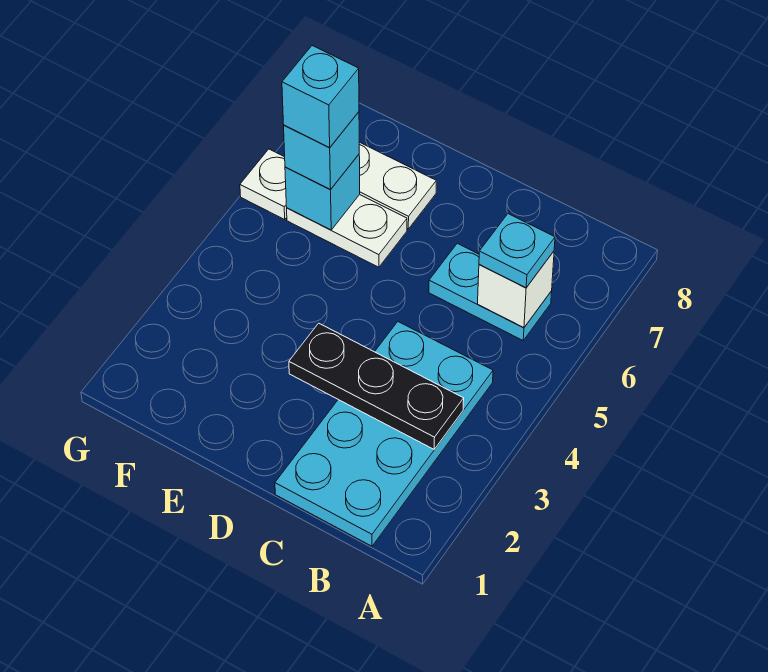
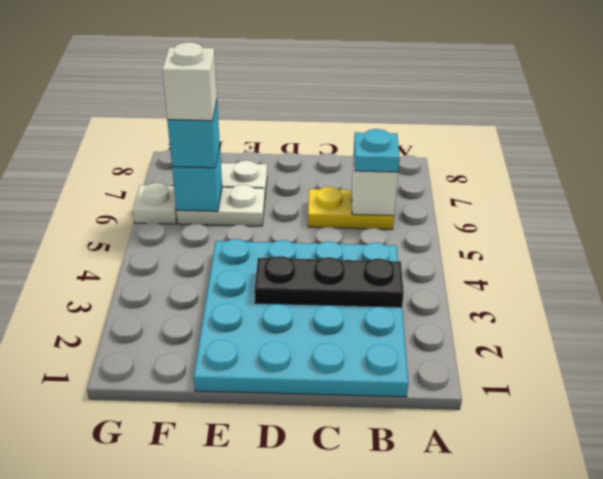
cyan 2x4 plate [275,322,493,546] -> cyan 4x4 plate [193,239,409,397]
cyan 1x2 plate [429,243,552,340] -> yellow 1x2 plate [308,187,394,229]
cyan 1x1 brick [282,46,359,148] -> white 1x1 brick [162,42,217,121]

